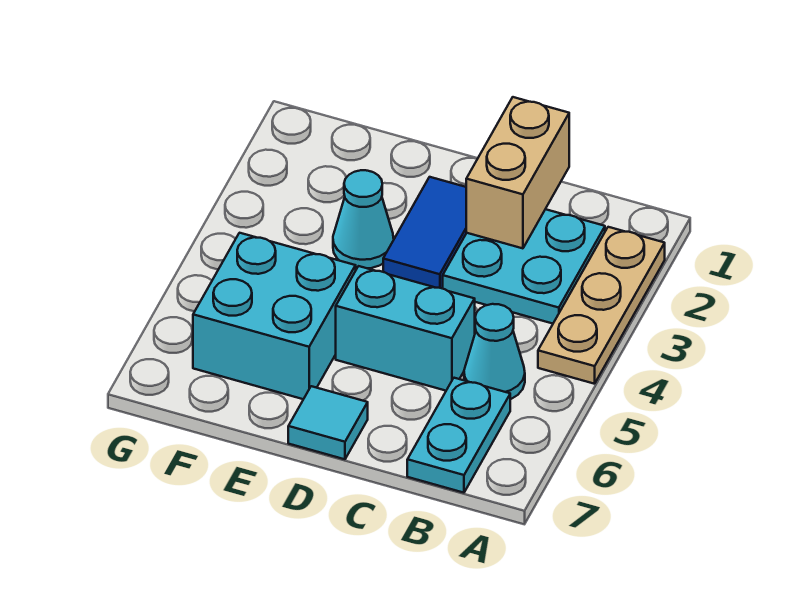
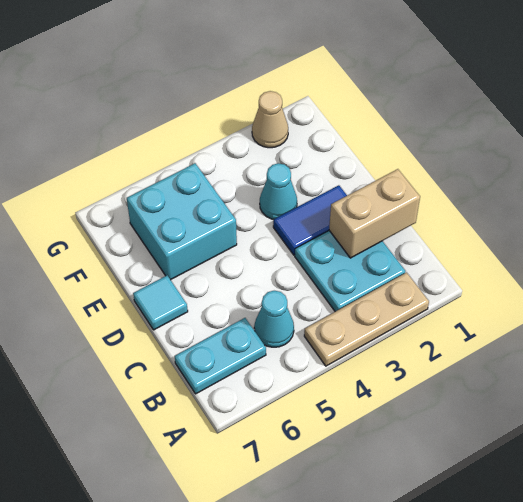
cyan 1x2 brick [336,266,475,391] -> none
none -> tan 1x1 cone [252,91,288,148]

